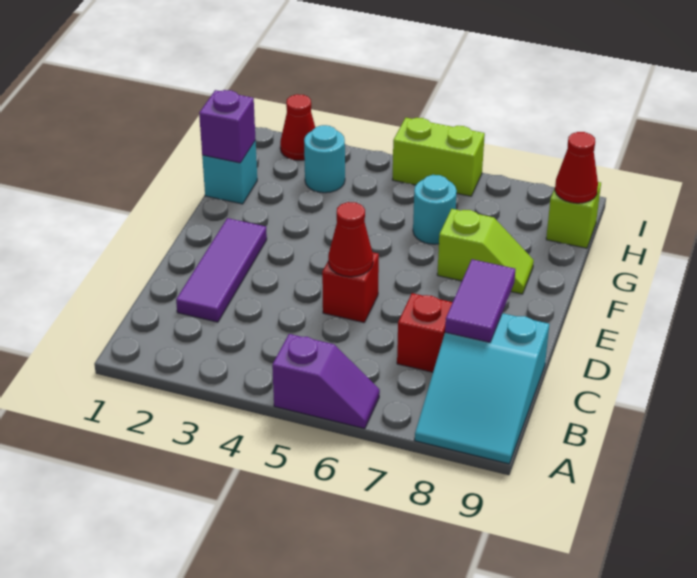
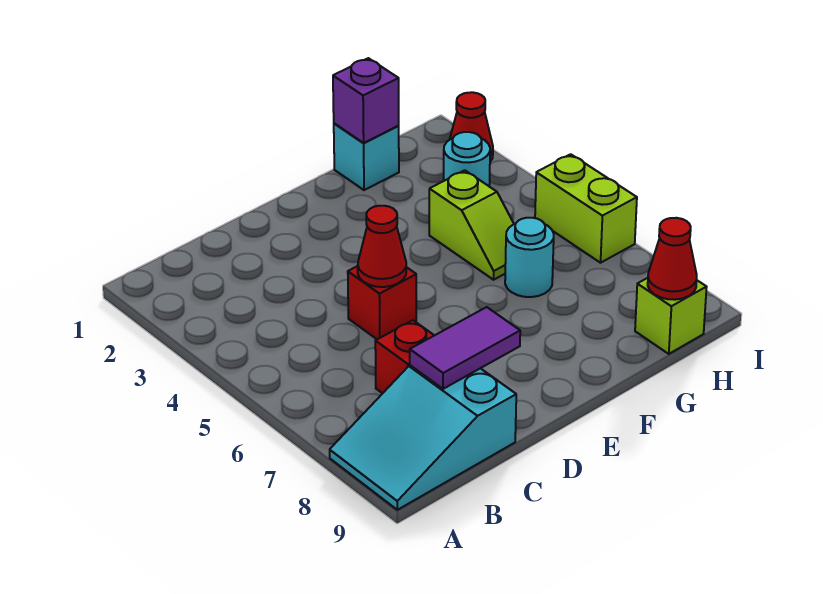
purple 1x2 slope [272,334,380,429] -> none
purple 1x3 tile [176,218,267,322] -> none
lime 1x2 slope [437,209,534,294] -> lime 1x2 slope moved to [429,170,514,280]

